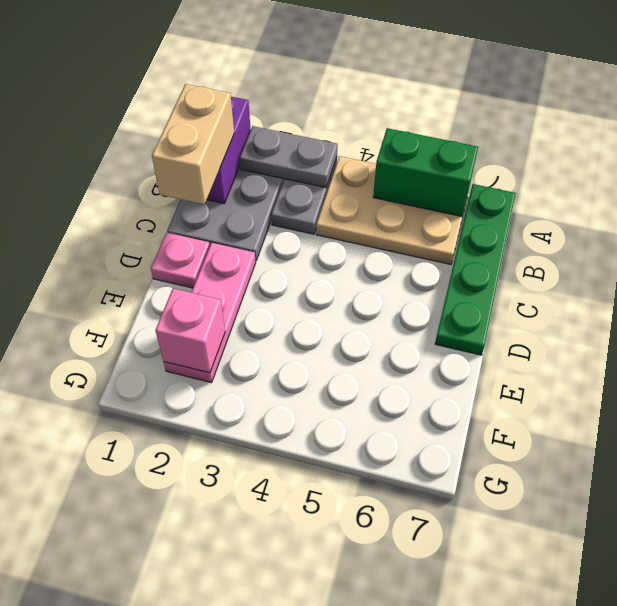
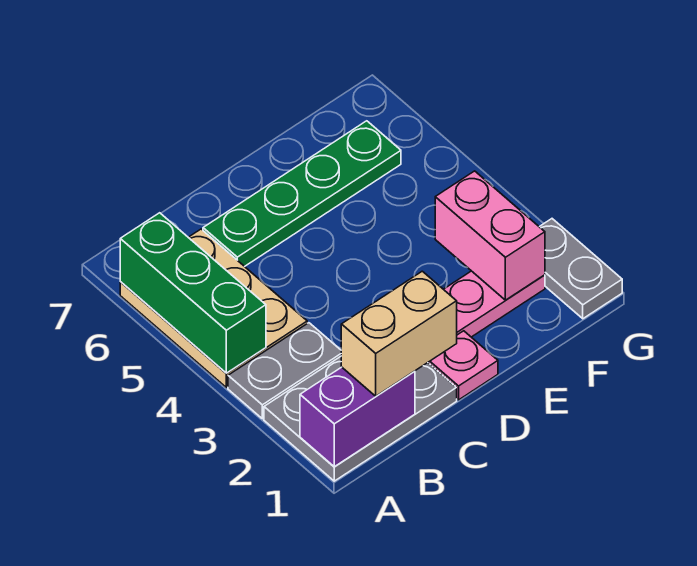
grey 1x2 plate [240,126,338,187] -> grey 1x2 plate moved to [540,219,622,319]
green 1x2 brick [373,128,478,216] -> green 1x3 brick [120,213,266,373]
green 1x4 plate [435,184,516,355] -> green 1x4 plate moved to [203,121,401,267]
pink 1x1 brick [155,289,225,373] -> pink 1x2 brick [435,171,545,300]

